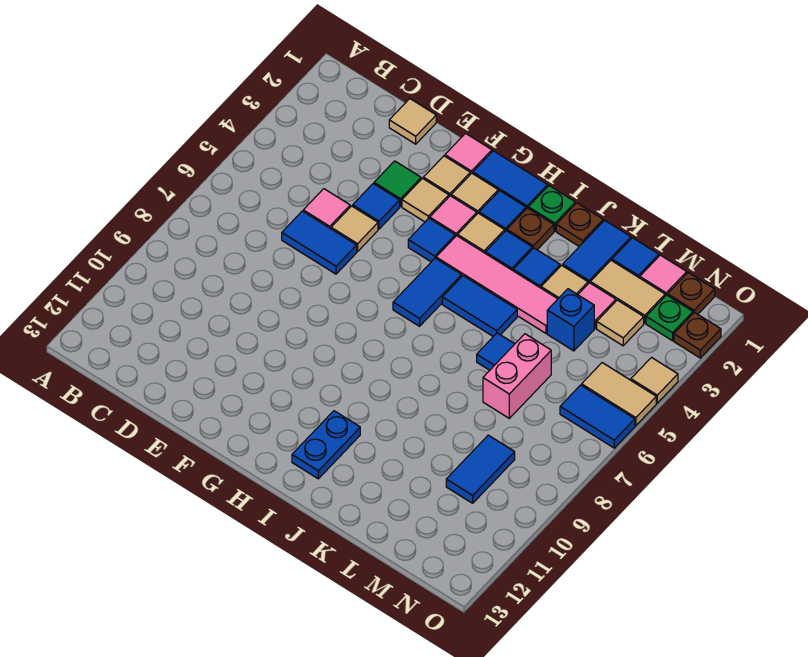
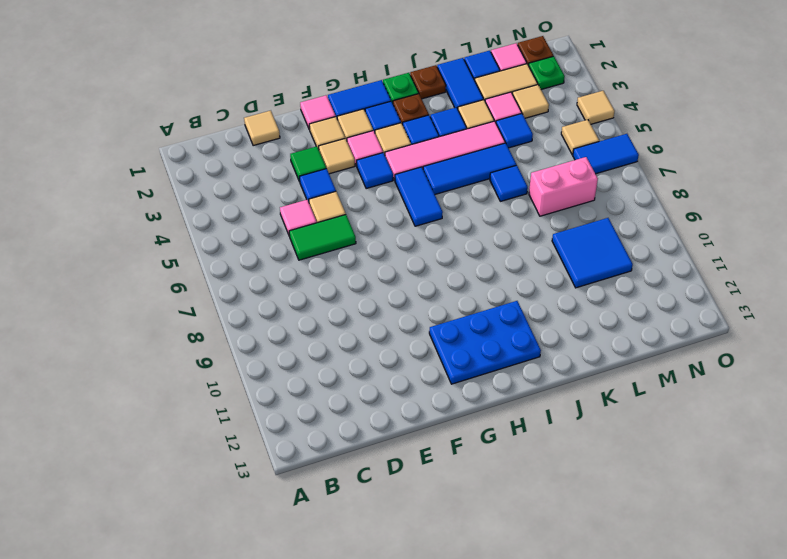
blue 1x2 tile [282,211,357,274] -> green 1x2 tile [289,215,356,260]
blue 1x2 tile [442,276,517,336] -> blue 1x3 tile [423,143,516,194]
blue 1x2 plate [292,411,360,479] -> blue 2x3 plate [429,301,541,384]
blue 1x1 brick [547,289,594,351] -> blue 1x1 tile [496,114,533,148]
pink 1x2 brick [483,334,551,418] -> pink 1x2 brick turned to [529,157,598,216]
blue 1x2 tile [446,435,515,503] -> blue 2x2 tile [552,218,633,288]
tan 1x2 tile [582,363,656,426] -> tan 1x1 tile [561,120,599,155]
brown 1x1 plate [674,313,721,358] -> none

